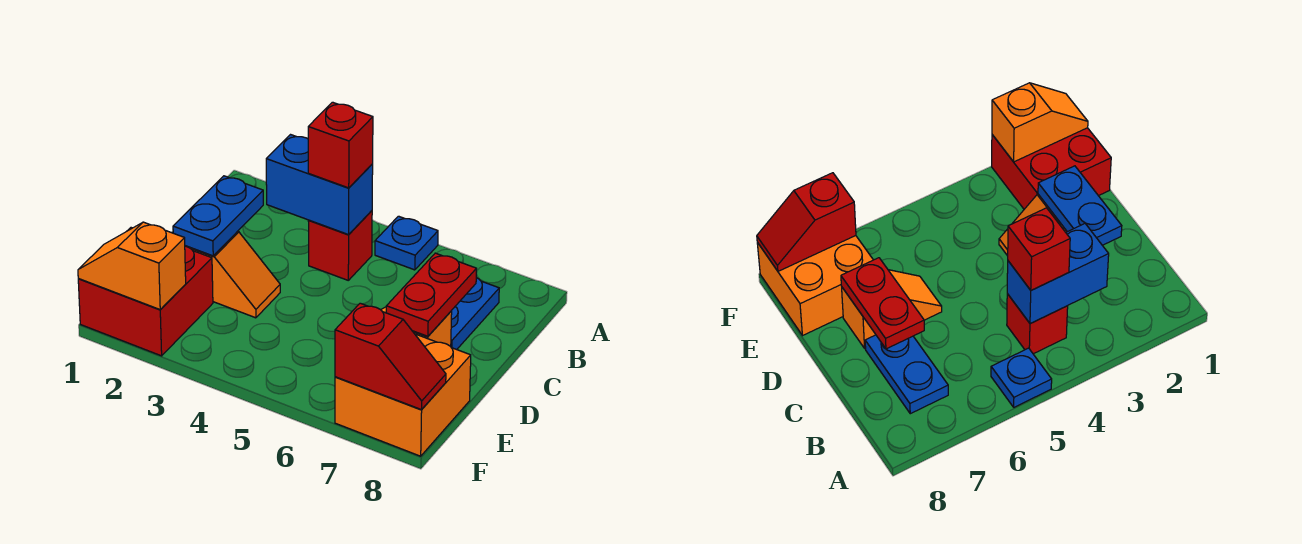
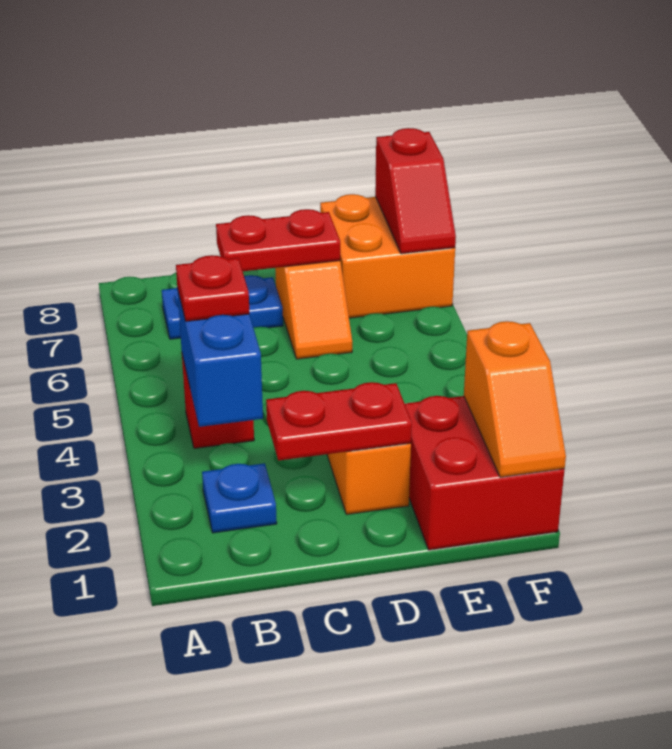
blue 1x1 plate [375,216,438,270] -> blue 1x1 plate moved to [202,463,277,533]
red 1x1 brick [308,102,373,188] -> red 1x1 plate [176,255,250,321]
blue 1x2 plate [173,176,263,256] -> red 1x2 plate [266,382,412,461]
red 1x2 slope [335,303,446,410] -> red 1x2 slope turned to [375,128,456,254]

